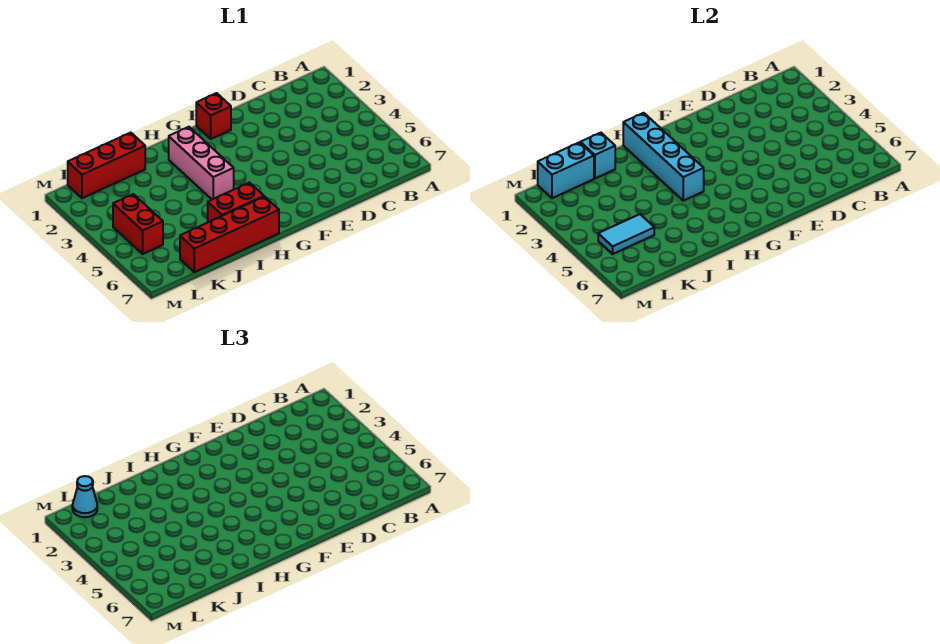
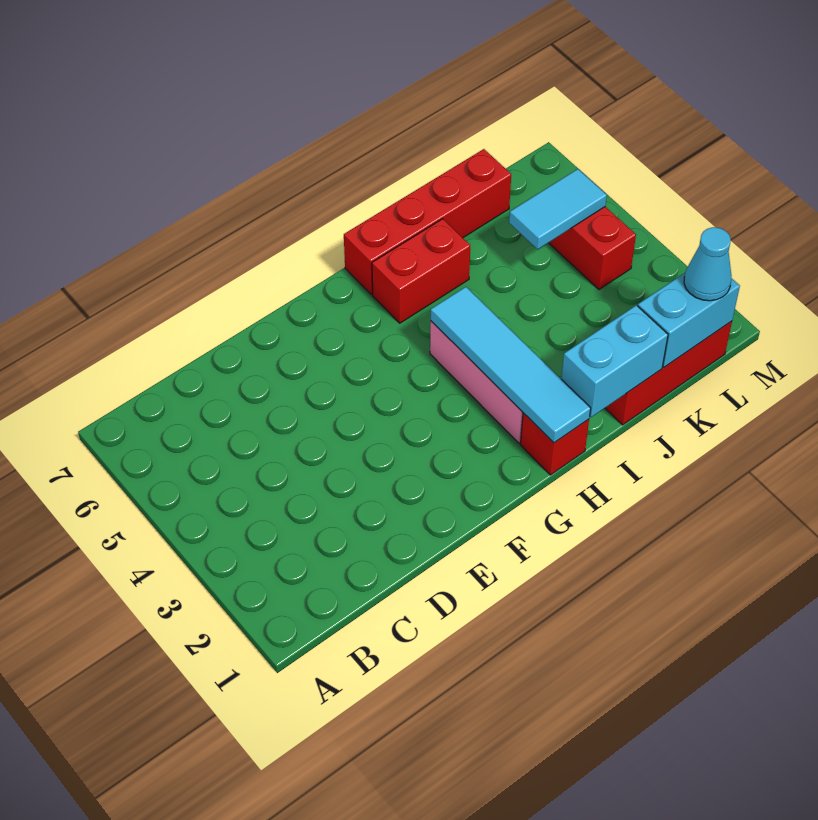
red 1x1 brick [196,93,231,139] -> red 1x1 brick moved to [520,413,589,475]
cyan 1x4 brick [623,113,704,201] -> cyan 1x4 tile [431,287,591,443]
cyan 1x1 brick [580,133,615,178] -> cyan 1x2 brick [561,305,668,417]

